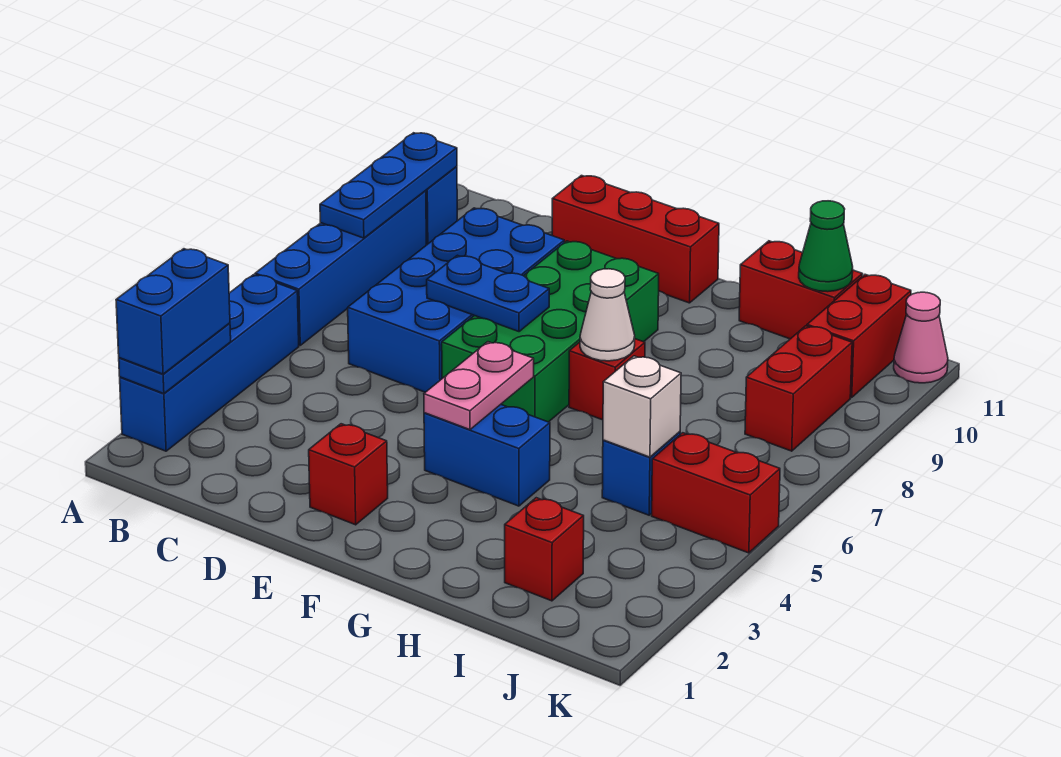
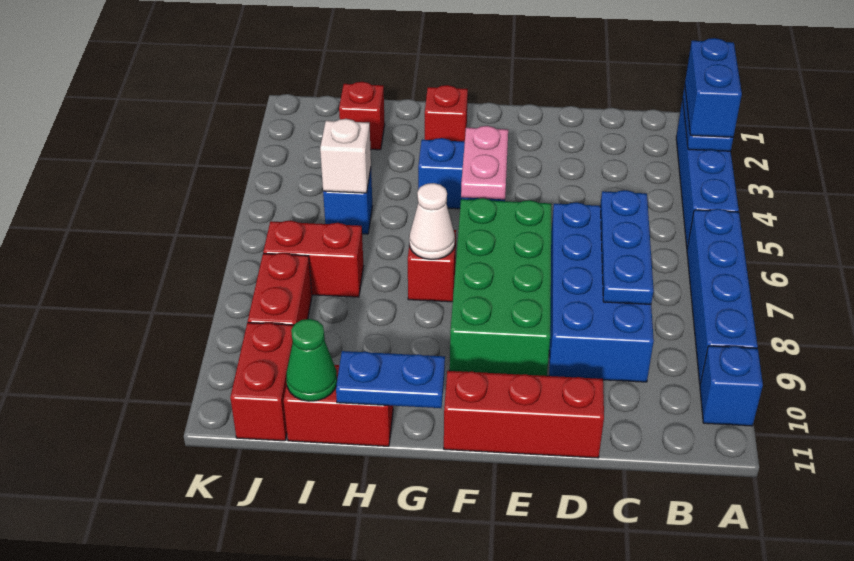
blue 1x3 plate [320,133,457,238] -> blue 1x3 plate moved to [600,190,654,304]
blue 1x2 plate [427,255,549,332] -> blue 1x2 plate moved to [336,351,445,408]
red 1x1 brick [309,424,388,525] -> red 1x1 brick moved to [425,85,468,142]
red 1x2 brick [652,433,780,553] -> red 1x2 brick moved to [263,221,364,297]
pink 1x1 cone [894,292,948,383] -> none

